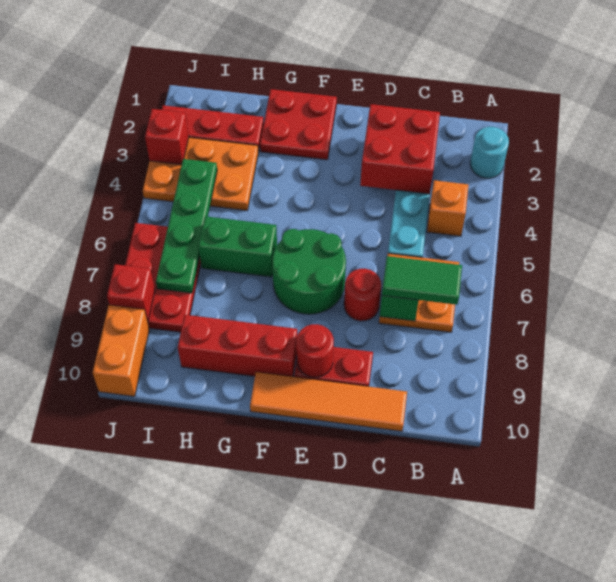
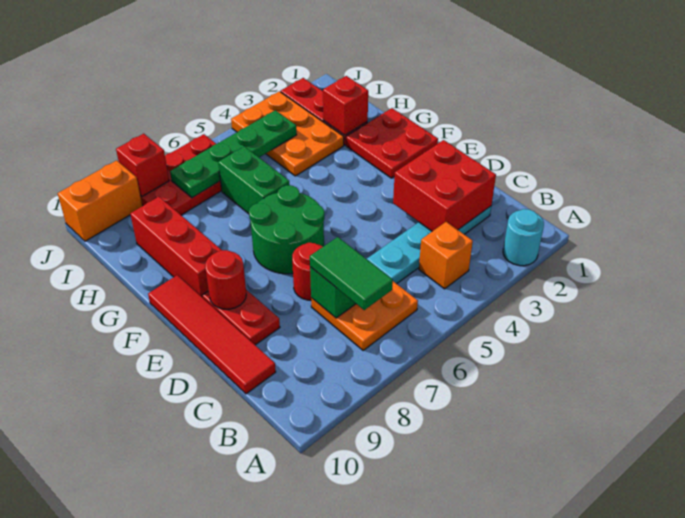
orange 1x4 tile [250,372,407,431] -> red 1x4 tile [148,275,276,394]
red 1x1 brick [145,109,189,165] -> red 1x1 brick moved to [323,76,368,135]

